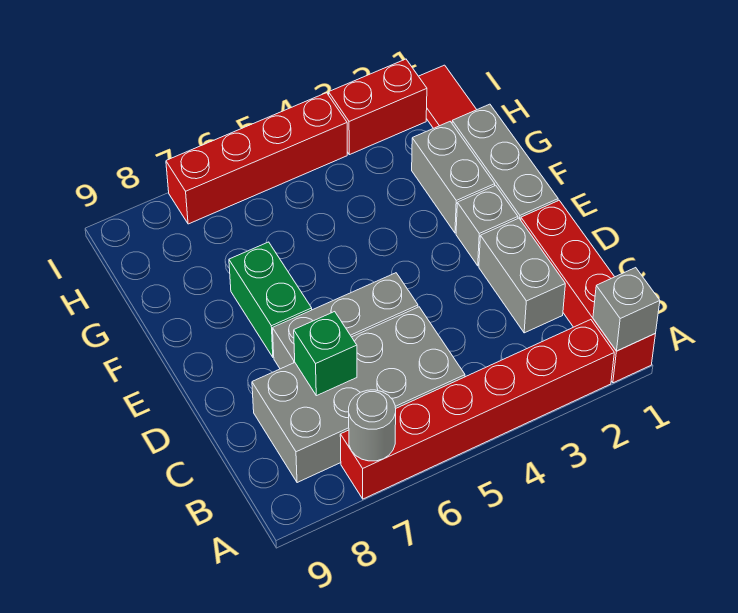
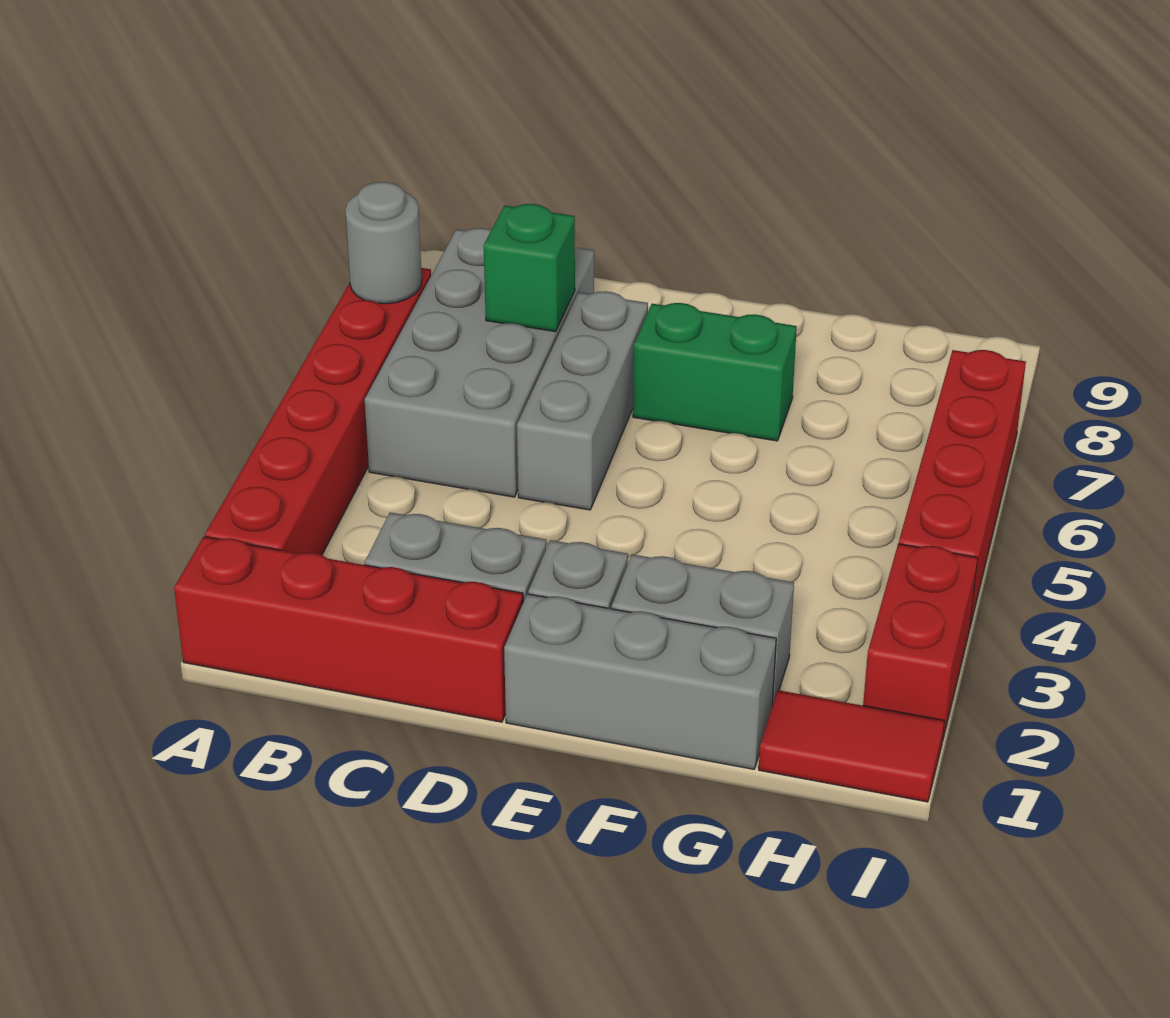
grey 1x1 brick [593,268,660,351] -> none

